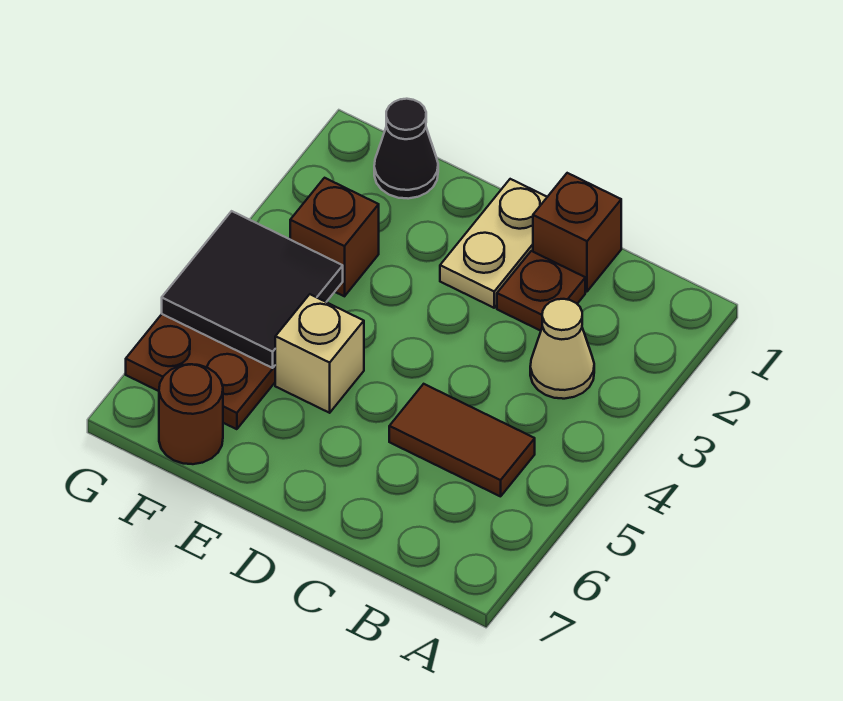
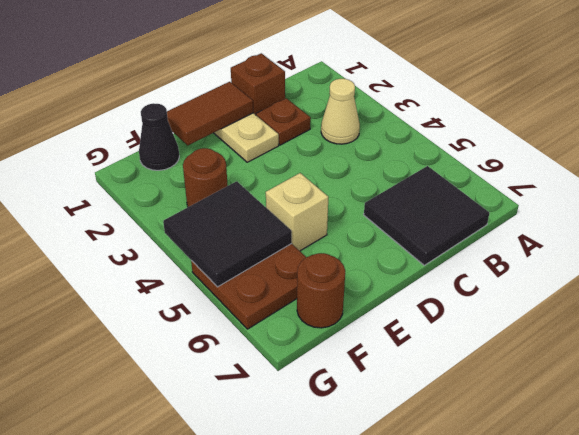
brown 1x2 tile [389,384,535,496] -> brown 1x2 tile moved to [167,82,253,145]
none -> black 2x2 tile [364,166,489,265]
brown 1x1 brick [290,178,379,296] -> brown 1x1 round brick [183,148,228,207]

